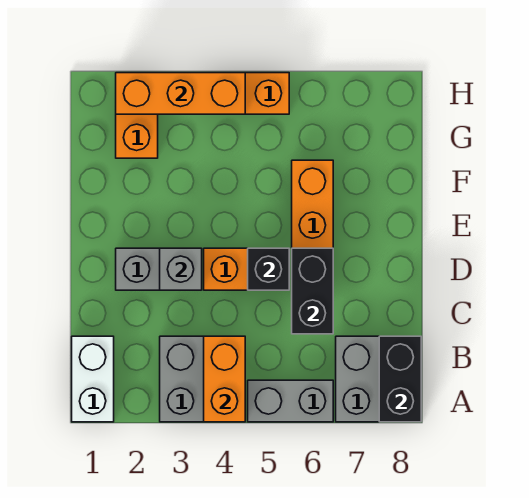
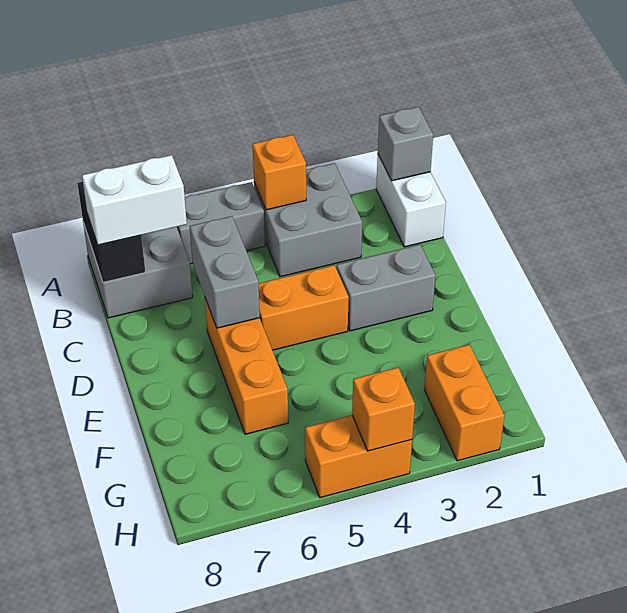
orange 1x2 brick [204,336,245,422] -> orange 1x1 brick [253,135,306,210]
none -> white 1x2 brick [82,155,187,245]
black 1x2 brick [292,248,333,334] -> grey 1x2 brick [190,216,260,328]
grey 1x1 brick [160,248,202,290] -> grey 1x1 brick moved to [378,107,433,181]
black 1x1 brick [248,248,289,290] -> none
orange 1x3 brick [116,73,245,114] -> orange 1x1 brick [352,368,415,451]

